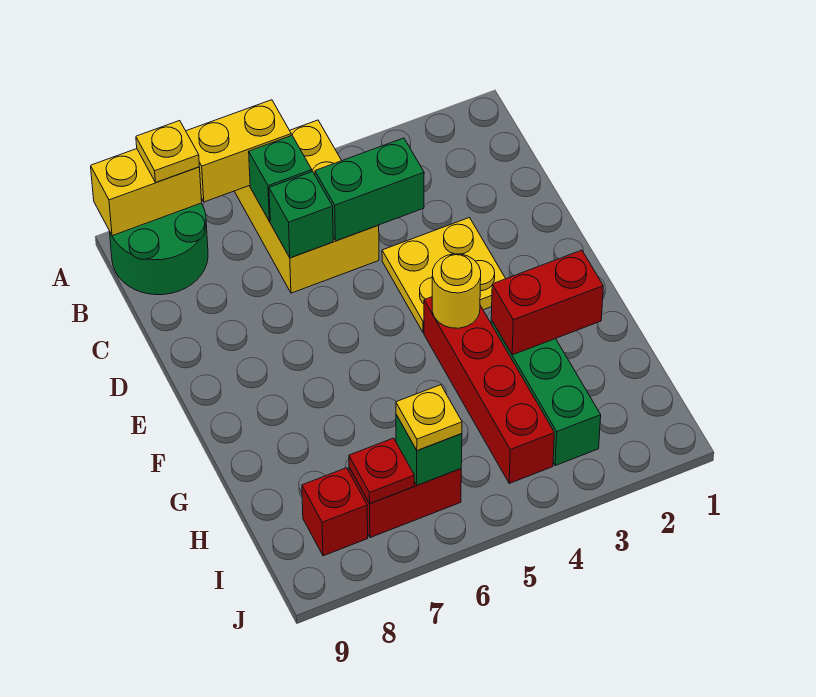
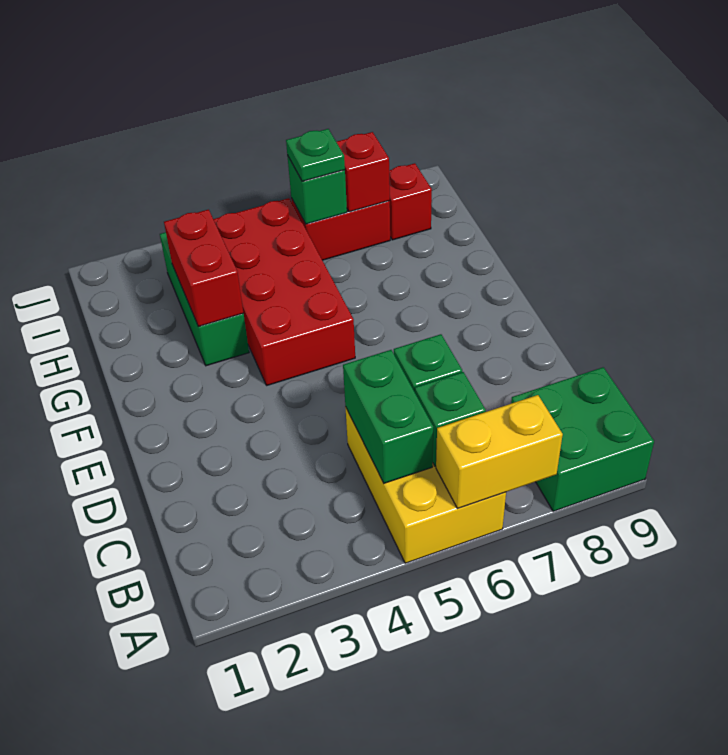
green 2x2 round brick [109,203,208,295] -> green 2x2 brick [511,367,654,511]
yellow 1x2 brick [91,149,202,236] -> none
yellow 1x1 plate [136,121,199,182] -> none
green 1x2 brick [315,138,424,241] -> green 1x2 brick turned to [343,350,433,483]
yellow 2x2 plate [382,218,506,332] -> none
red 1x4 brick [424,297,554,483] -> red 2x4 brick [213,198,355,385]
yellow 1x1 round brick [432,254,481,328] -> none
red 1x2 brick [491,250,603,355] -> red 1x2 brick turned to [164,210,243,327]
yellow 1x1 plate [396,385,462,451] -> green 1x1 plate [286,129,345,181]
red 1x1 plate [349,438,414,504] -> red 1x1 brick [337,132,390,212]

